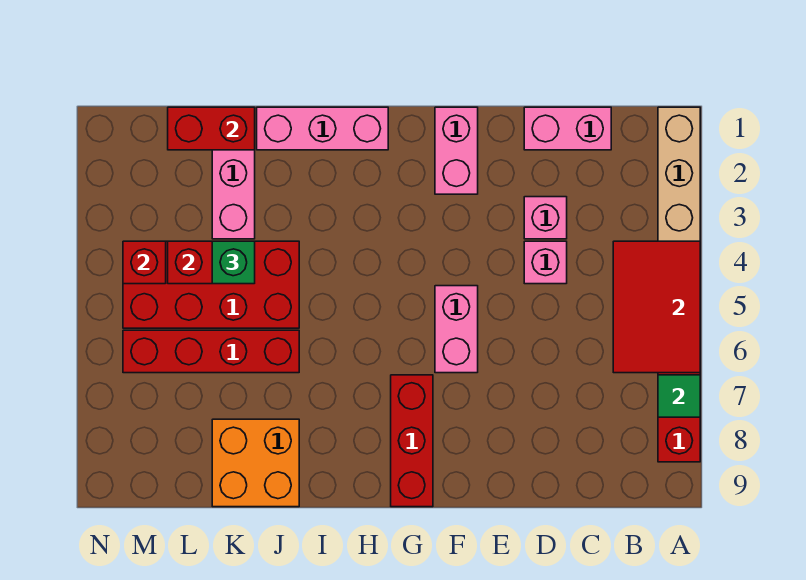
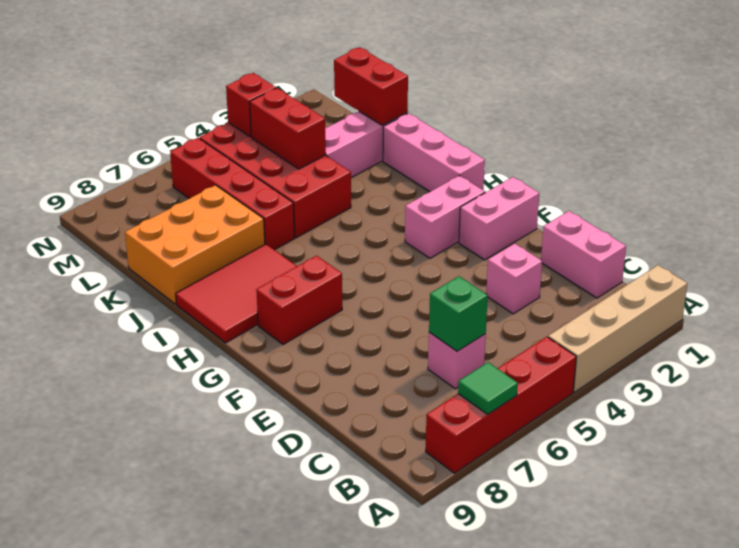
red 2x3 tile [613,241,700,373] -> red 2x3 tile moved to [176,244,297,343]
pink 1x1 brick [524,241,567,284] -> pink 1x1 brick moved to [428,332,486,389]
pink 1x2 brick [435,286,478,373] -> pink 1x2 brick moved to [405,175,485,258]
red 1x3 brick [391,375,433,507] -> red 1x2 brick [256,256,342,345]
orange 2x2 brick [212,419,299,507] -> orange 2x3 brick [125,185,265,304]
green 1x1 brick [212,241,255,284] -> green 1x1 brick moved to [429,276,488,351]

